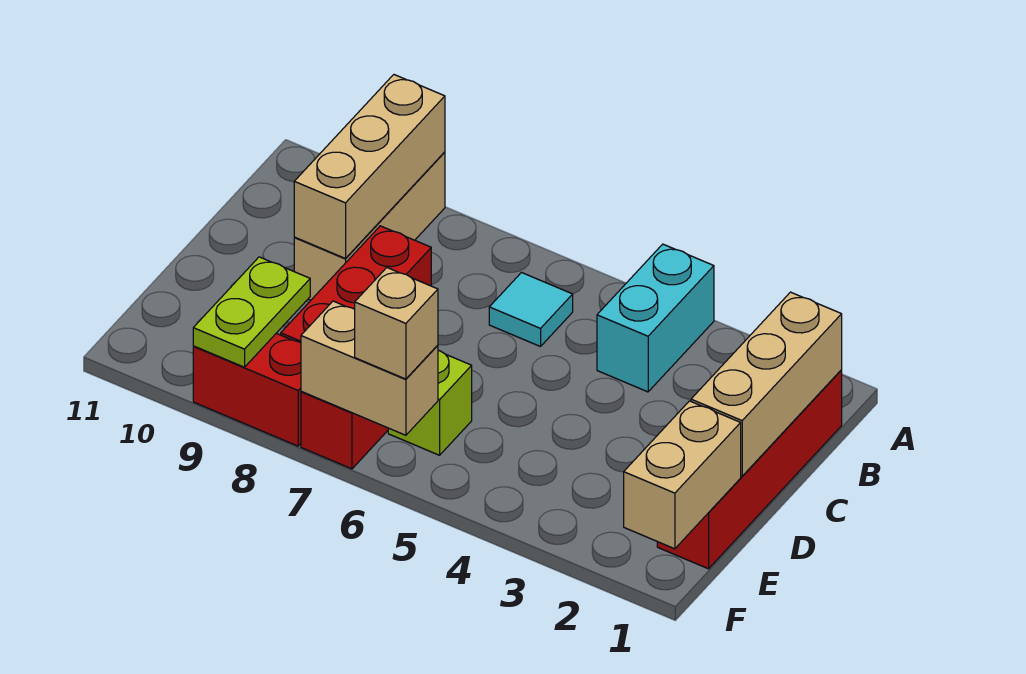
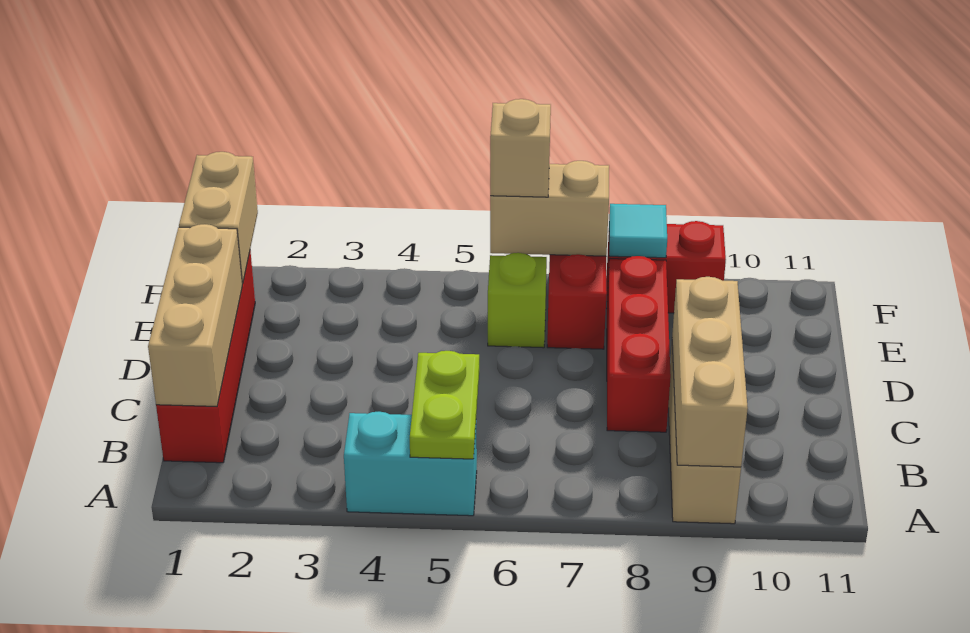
cyan 1x2 brick [597,244,714,392] -> cyan 1x2 brick turned to [344,412,477,516]
cyan 1x1 tile [489,273,573,347] -> cyan 1x1 tile moved to [609,204,667,258]
lime 1x2 plate [193,257,310,367] -> lime 1x2 plate moved to [410,351,479,459]

